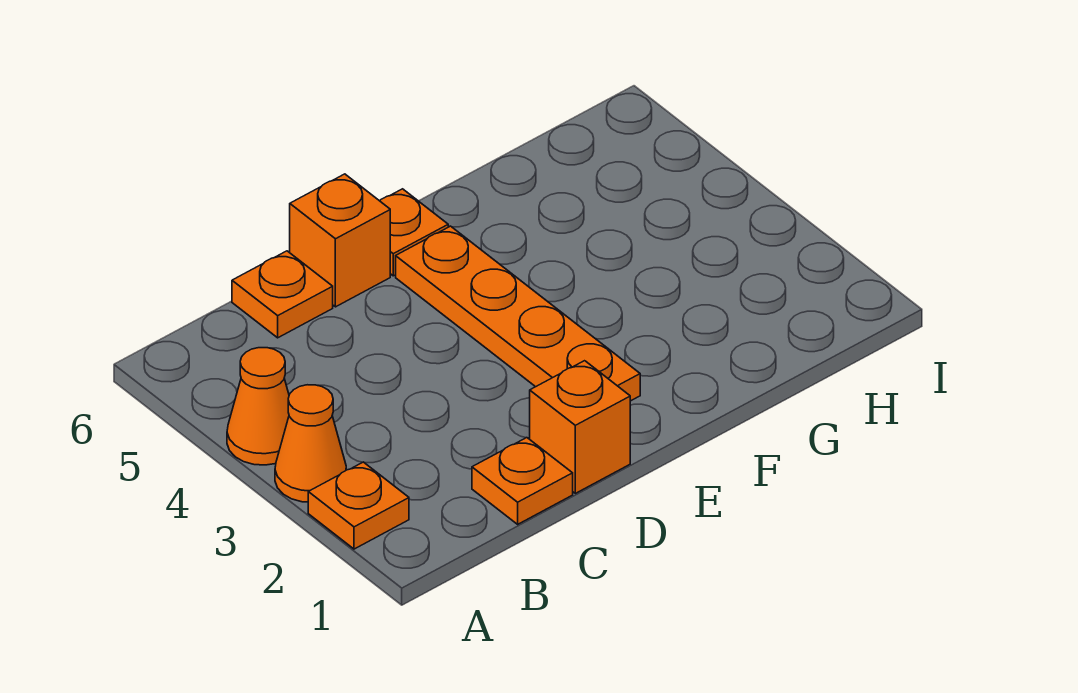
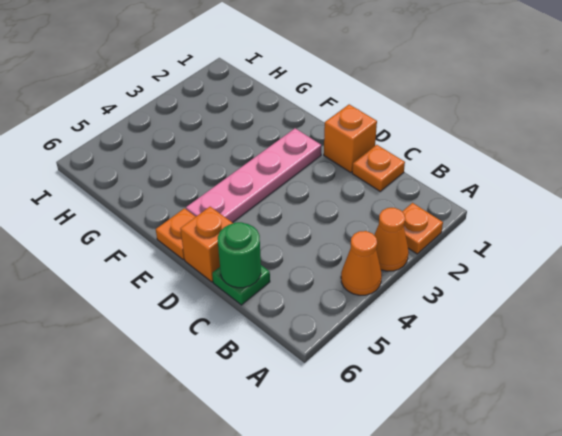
orange 1x1 plate [232,251,333,338] -> green 1x1 plate [212,265,270,305]
none -> green 1x1 round brick [218,222,261,288]
orange 1x4 plate [396,226,640,401] -> pink 1x4 plate [186,128,321,223]

